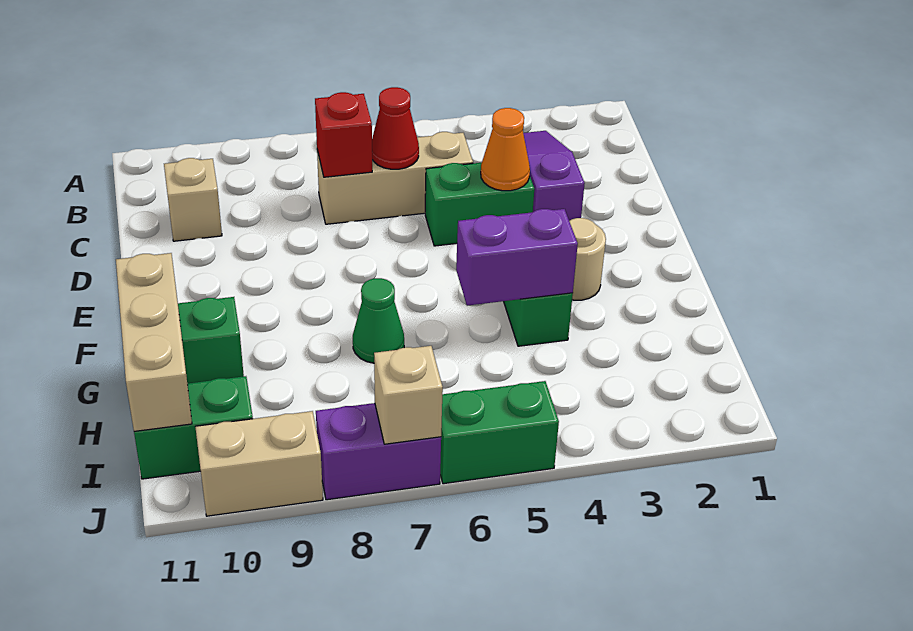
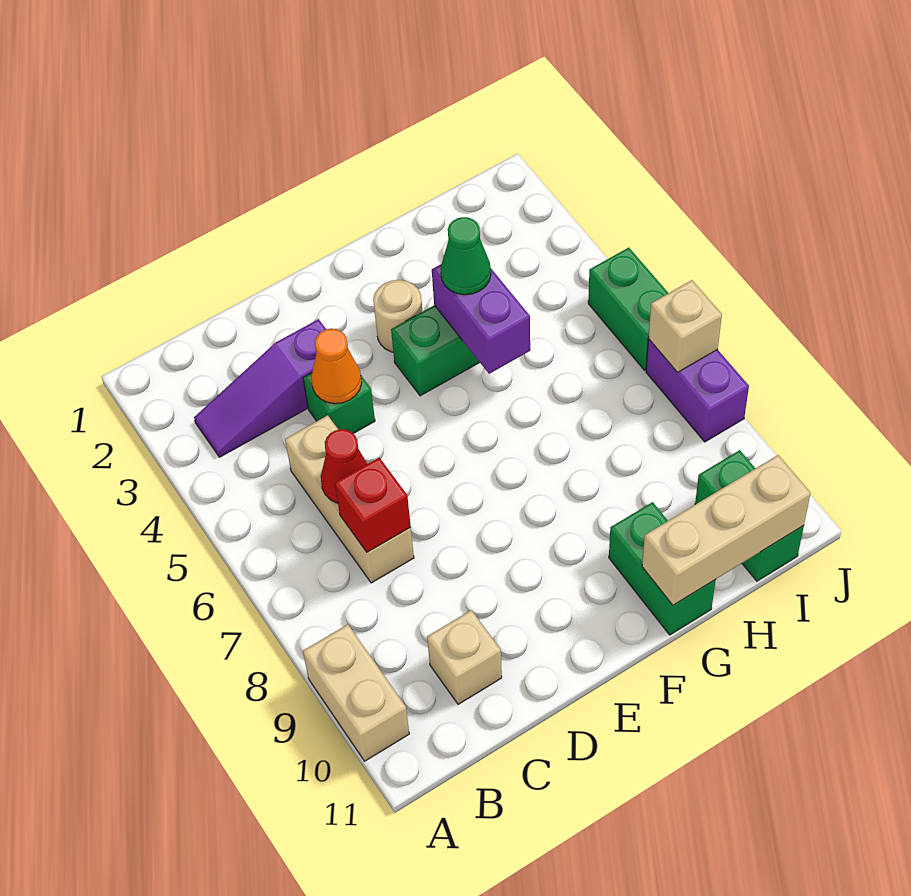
green 1x2 brick [425,163,534,246] -> green 1x1 brick [303,373,375,433]
green 1x1 cone [353,278,404,363] -> green 1x1 cone moved to [441,217,491,295]
tan 1x2 brick [195,411,323,516] -> tan 1x2 brick moved to [303,624,409,761]

